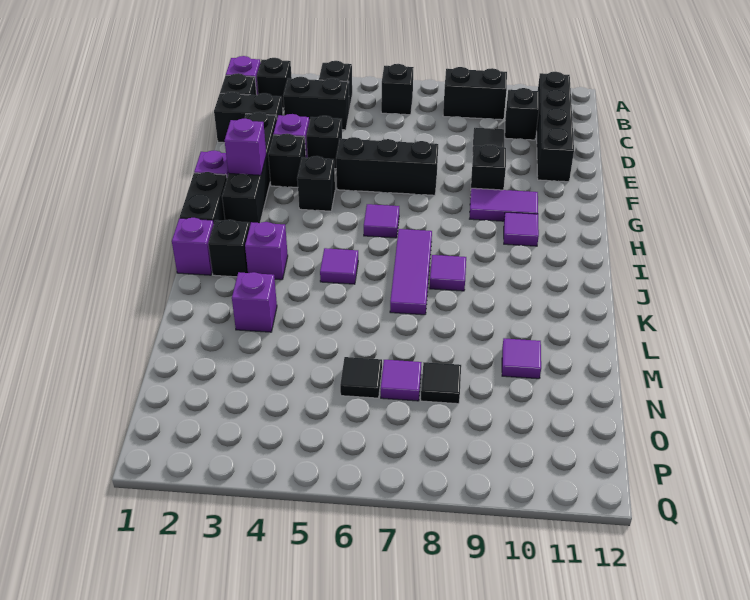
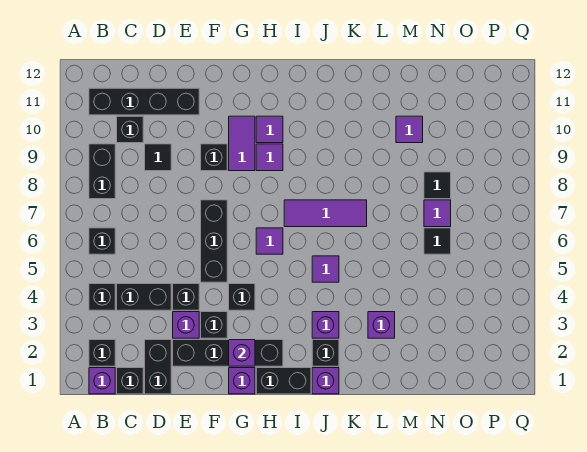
black 1x2 brick [283,77,349,130] -> black 1x2 brick turned to [117,284,171,310]
purple 1x1 tile [430,255,466,291] -> purple 1x1 tile moved to [256,144,283,171]

